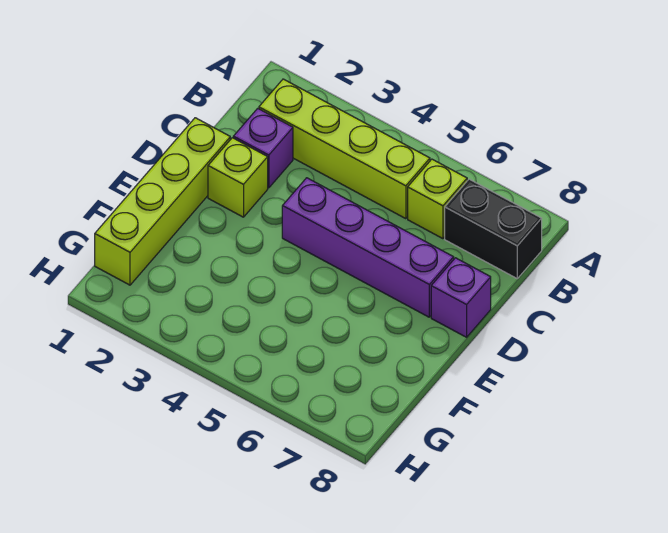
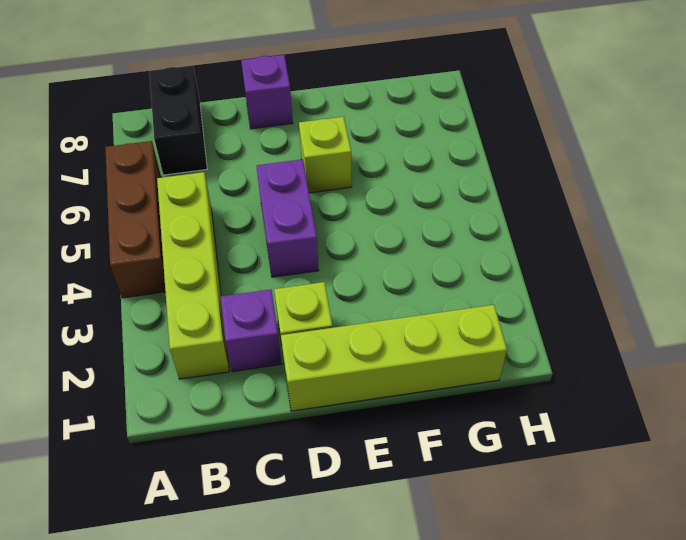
none -> brown 1x3 brick [105,141,165,298]
lime 1x1 brick [408,159,467,239] -> lime 1x1 brick moved to [299,117,352,193]
purple 1x4 brick [282,178,454,317] -> purple 1x2 brick [256,159,319,277]

